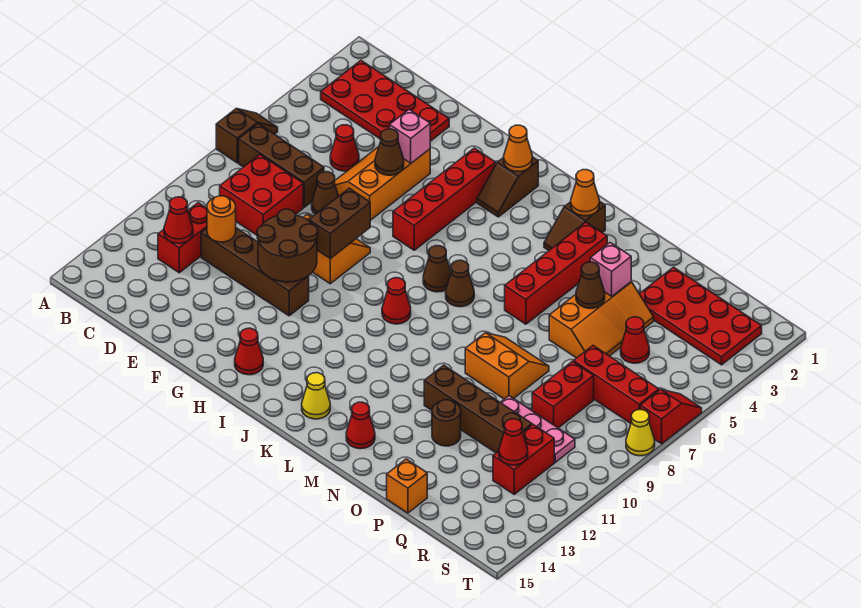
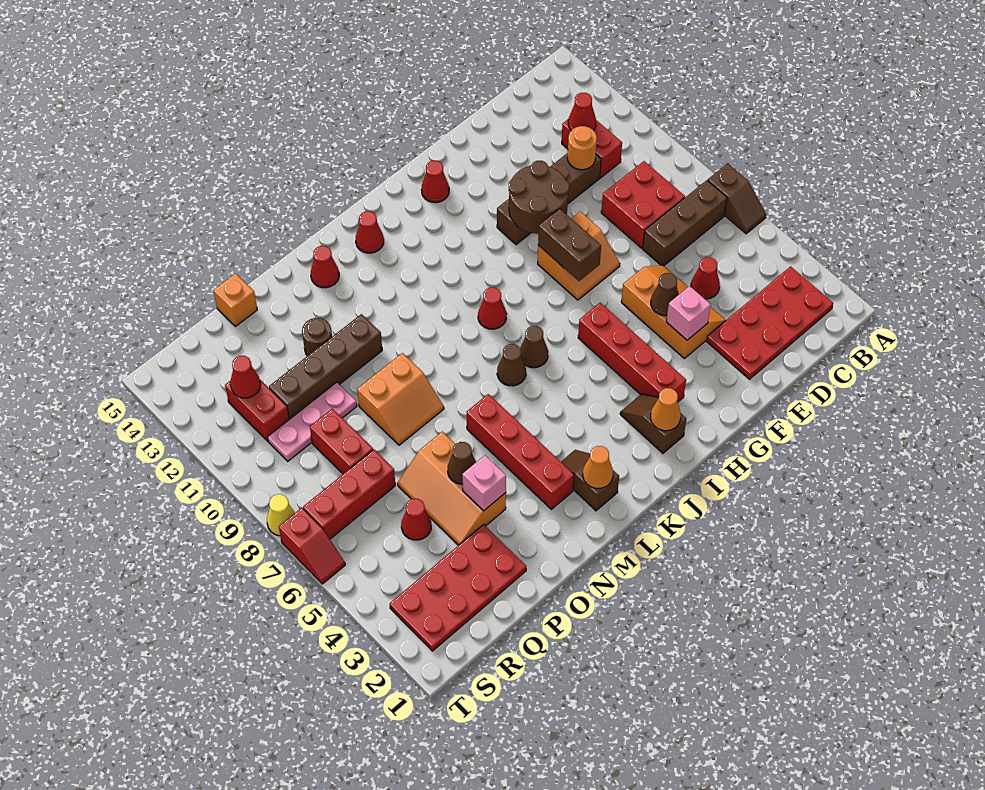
brown 1x1 cone [312,172,339,214] -> none
yellow 1x1 cone [302,373,330,419] -> red 1x1 cone [356,211,384,253]

